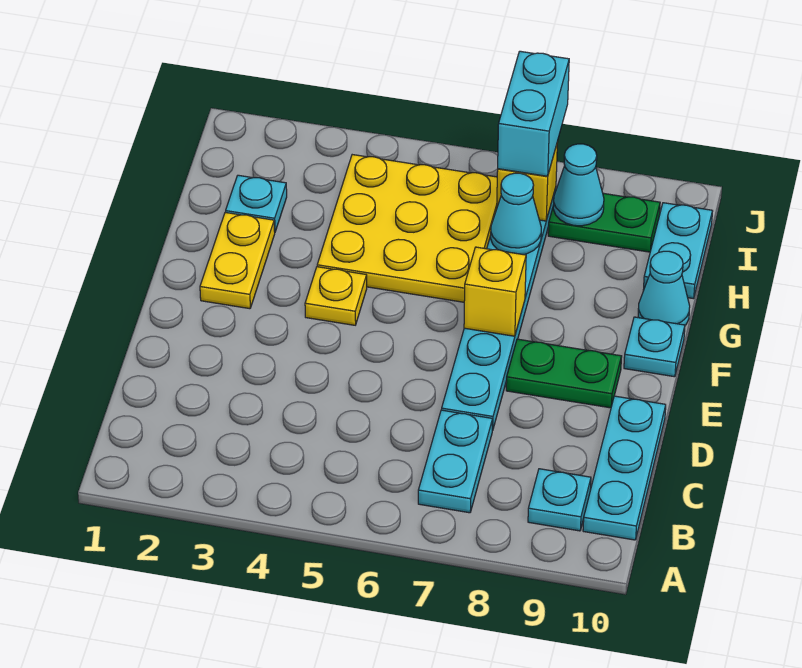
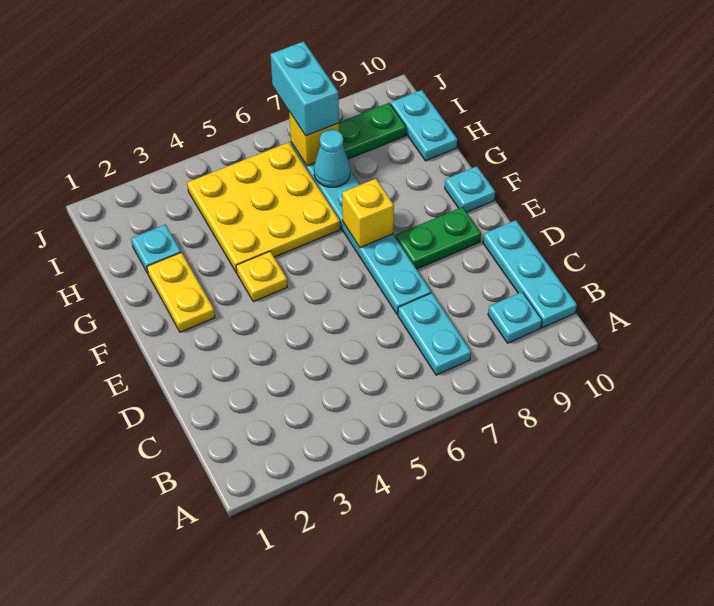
cyan 1x1 cone [638,251,690,325] -> none
cyan 1x1 cone [553,144,604,226] -> none

